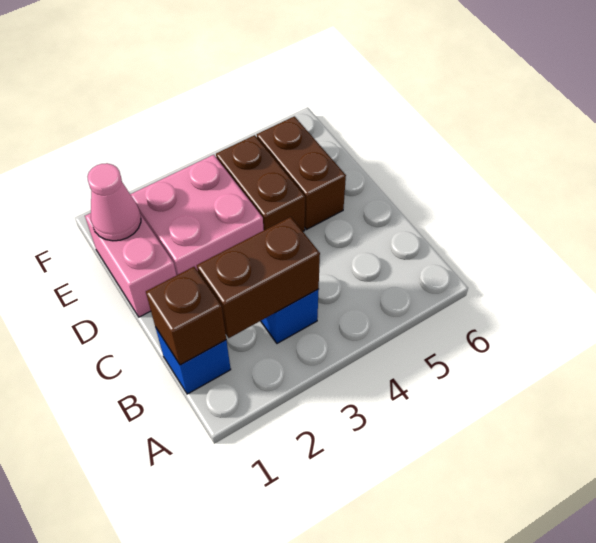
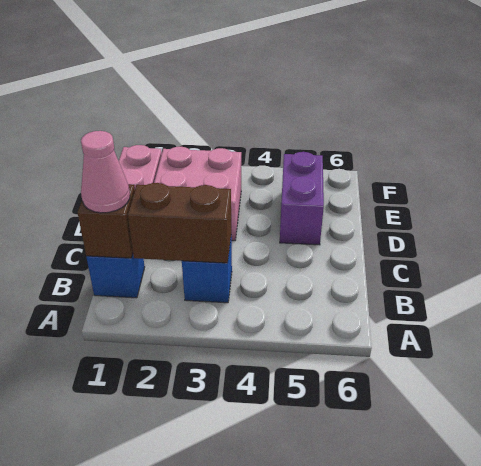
brown 1x2 brick [216,135,305,231] -> none
brown 1x2 brick [257,116,346,229] -> purple 1x2 brick [280,152,324,245]
pink 1x1 cone [87,163,141,241] -> pink 1x1 cone moved to [81,131,130,213]

